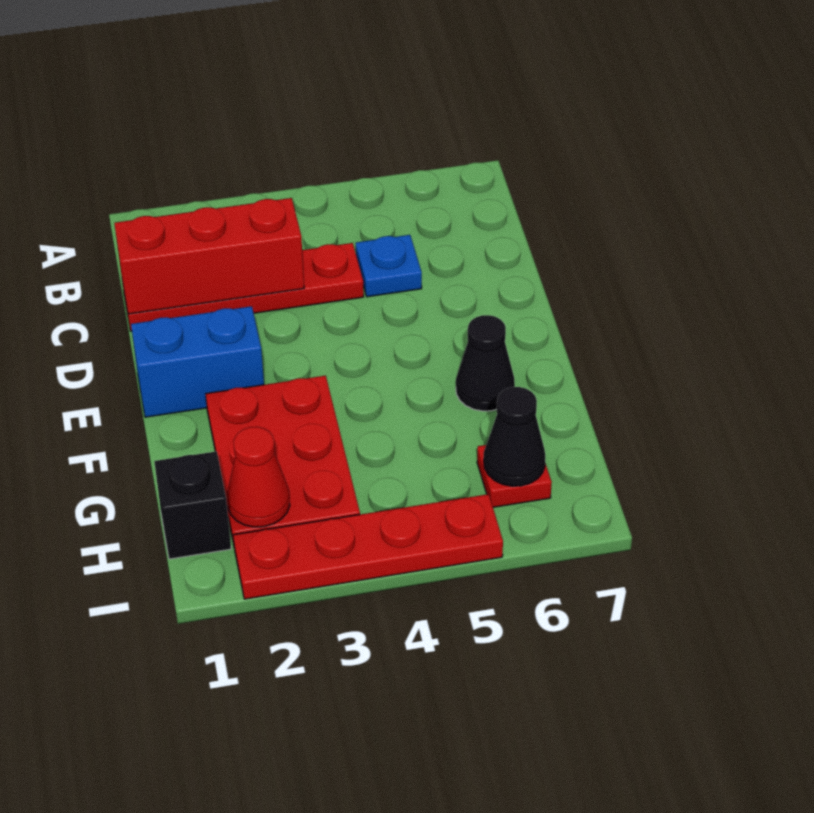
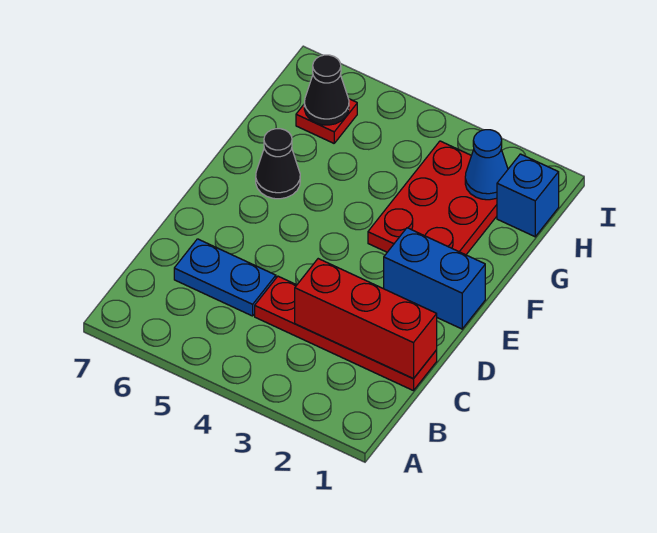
blue 1x1 plate [356,235,422,297] -> blue 1x2 plate [174,239,276,316]
black 1x1 brick [154,451,231,559] -> blue 1x1 brick [497,154,559,237]
red 1x1 cone [227,427,290,527] -> blue 1x1 cone [465,130,508,200]
red 1x4 plate [233,494,503,599] -> none

